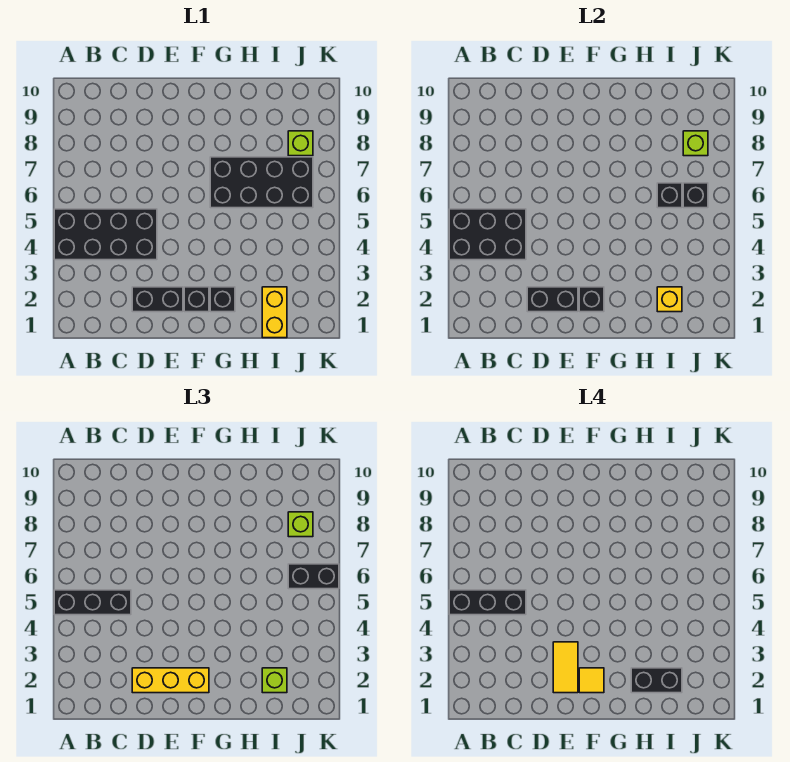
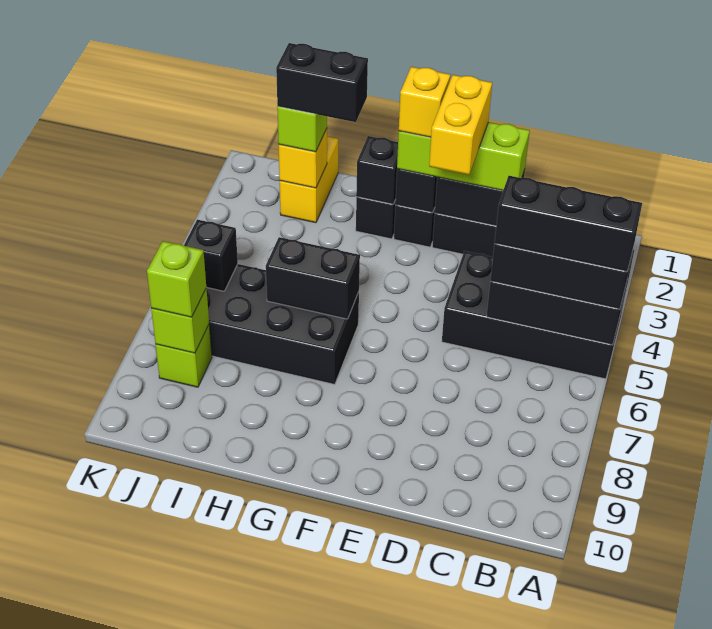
yellow 1x3 brick [132,668,209,693] -> lime 1x3 brick [397,122,530,191]
yellow 1x2 tile [553,642,578,693] -> yellow 1x2 brick [429,75,492,175]
yellow 1x1 tile [579,668,604,693] -> yellow 1x1 brick [399,67,450,137]
black 1x1 brick [657,183,682,208] -> black 1x1 brick moved to [356,136,398,204]
black 1x2 brick [288,564,339,589] -> black 1x2 brick moved to [266,237,360,319]

